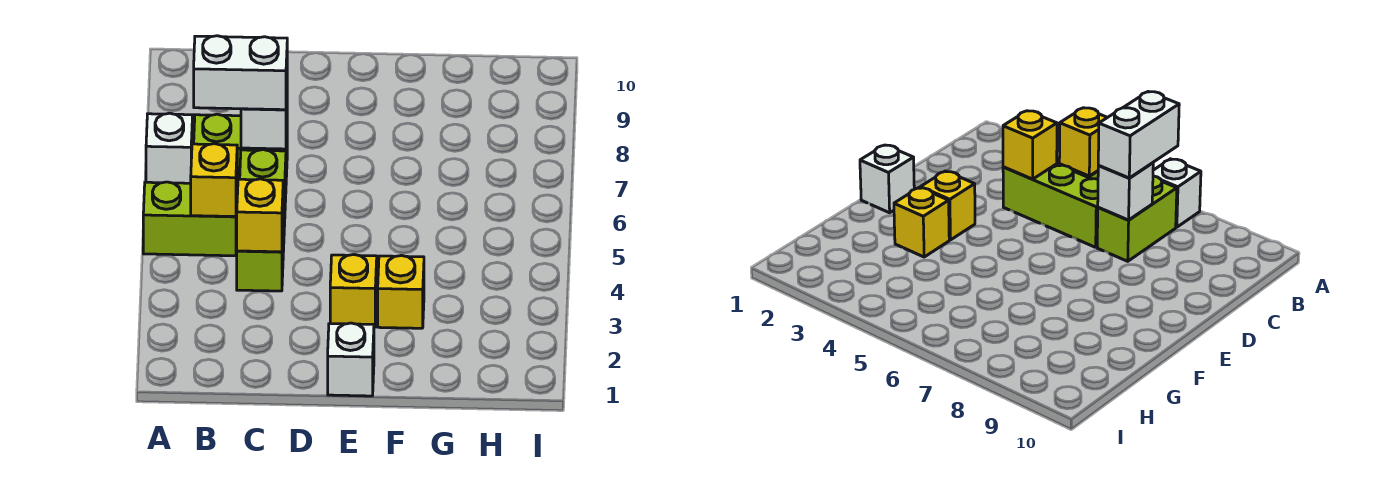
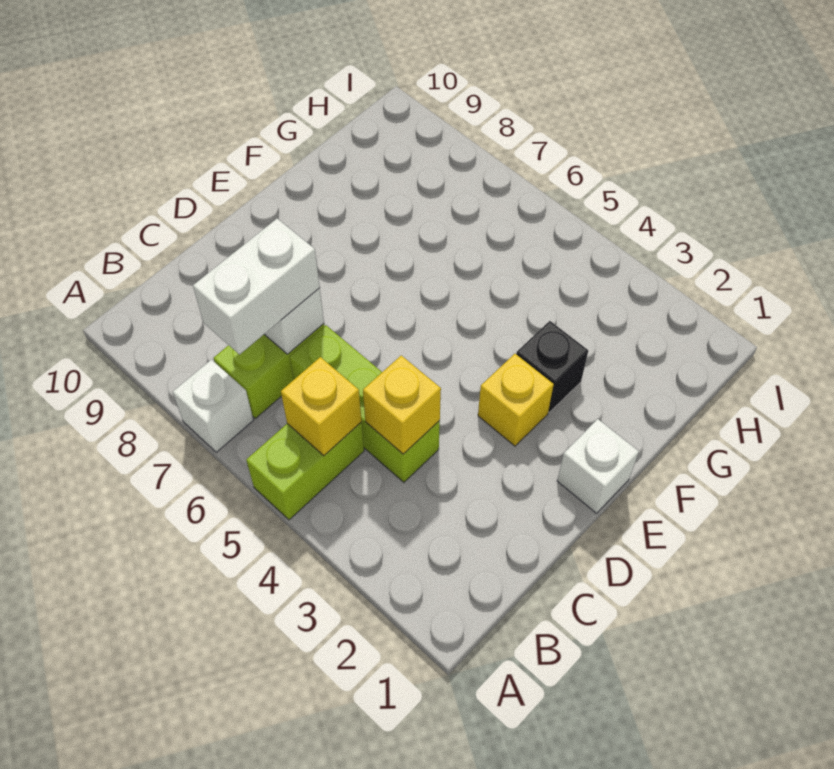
yellow 1x1 brick [378,256,424,328] -> black 1x1 brick [516,321,588,412]

